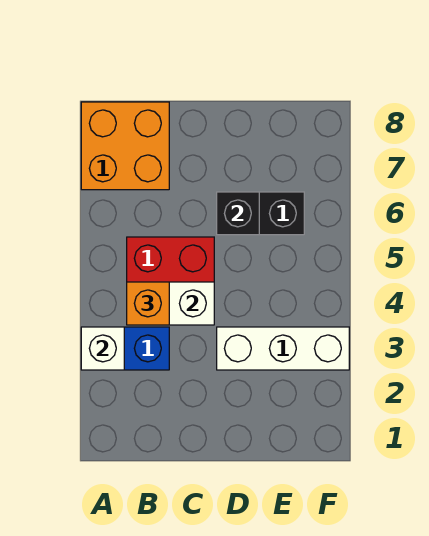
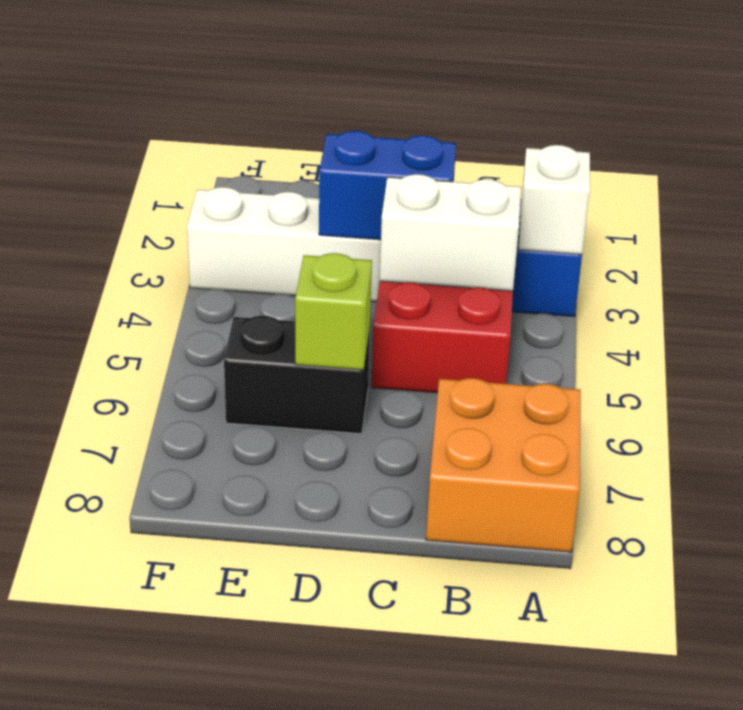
orange 1x1 brick [127,282,169,325] -> none
none -> blue 1x2 brick [319,131,456,240]
black 1x1 brick [217,192,259,235] -> lime 1x1 brick [295,253,372,370]

